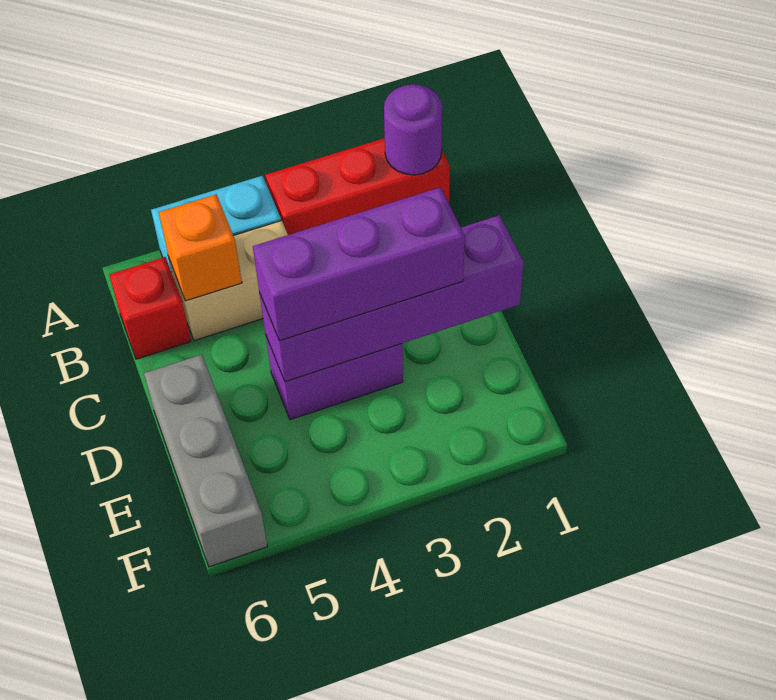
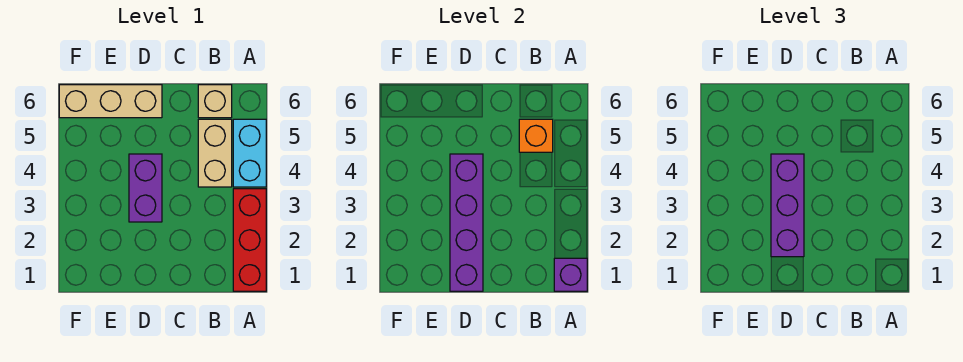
purple 1x1 round brick [384,84,442,175] -> purple 1x1 brick [554,258,587,291]
red 1x1 brick [109,257,191,359] -> tan 1x1 brick [198,85,232,118]
grey 1x3 brick [144,355,267,567] -> tan 1x3 brick [59,85,162,118]

